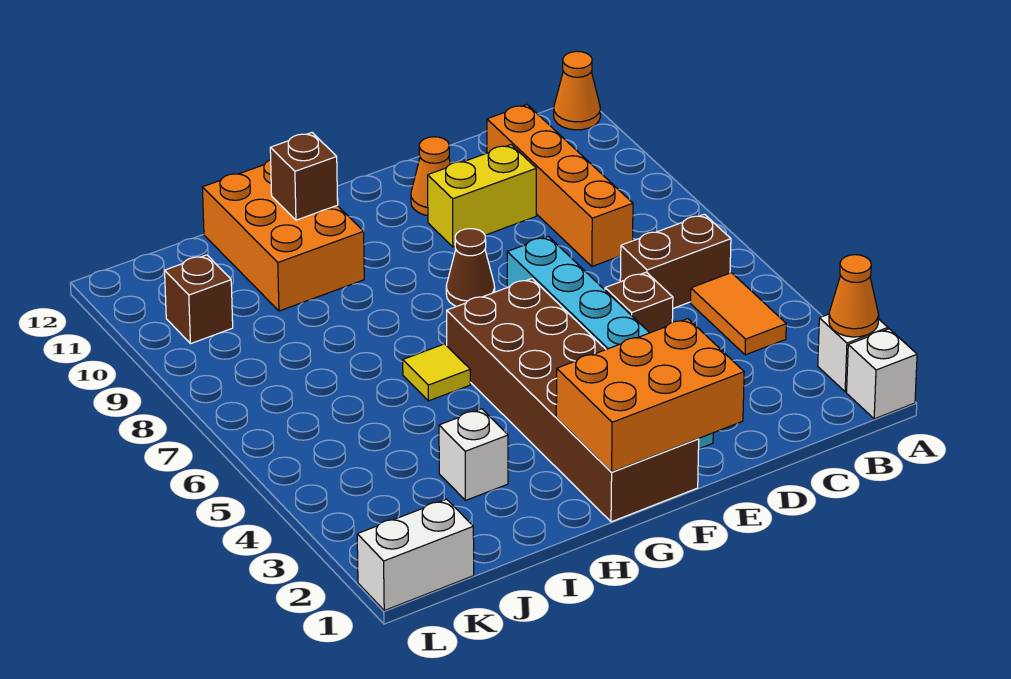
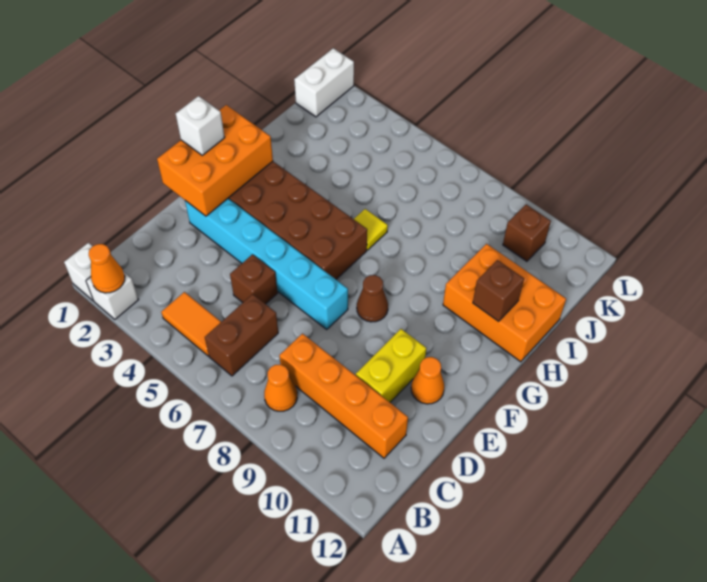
orange 1x1 cone [554,51,600,130] -> orange 1x1 cone moved to [264,364,297,411]
white 1x1 brick [439,409,508,500] -> white 1x1 brick moved to [176,96,225,155]

